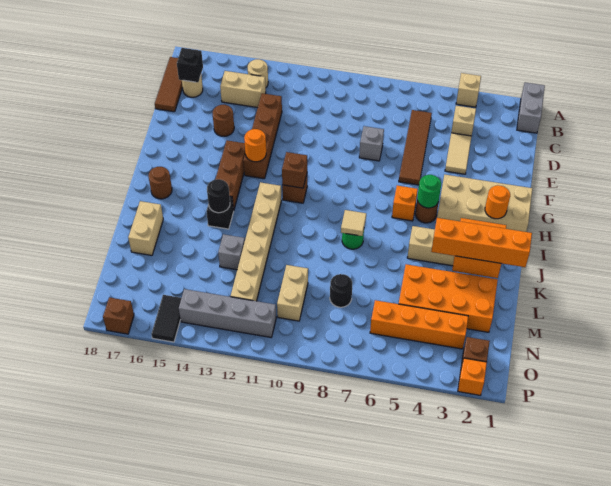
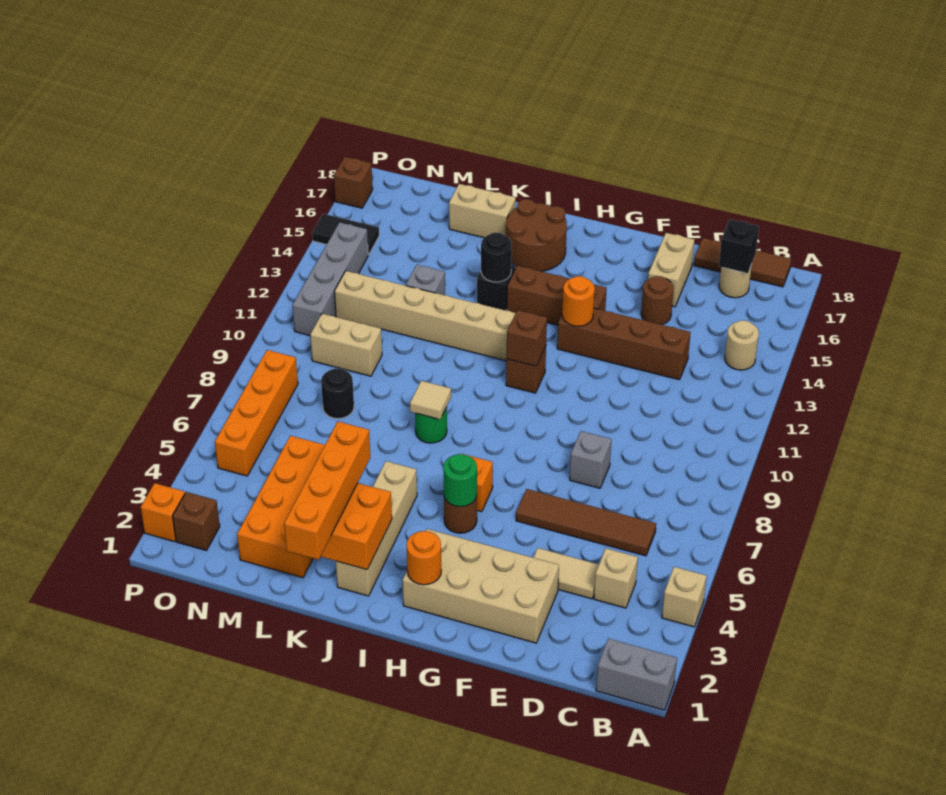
tan 1x2 brick [220,71,266,108] -> tan 1x2 brick moved to [648,233,694,307]
tan 2x4 brick [437,175,532,232] -> tan 2x4 brick turned to [403,529,559,643]
brown 1x1 round brick [148,167,172,199] -> brown 2x2 round brick [506,199,567,271]
orange 1x4 brick [370,300,468,349] -> orange 1x4 brick moved to [215,350,298,476]

